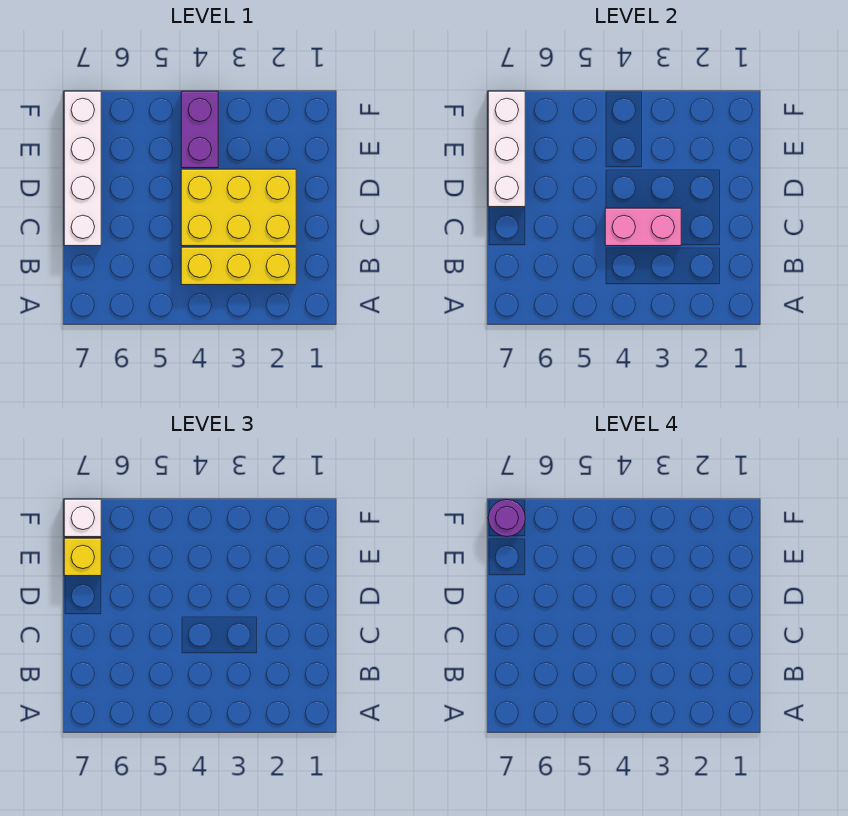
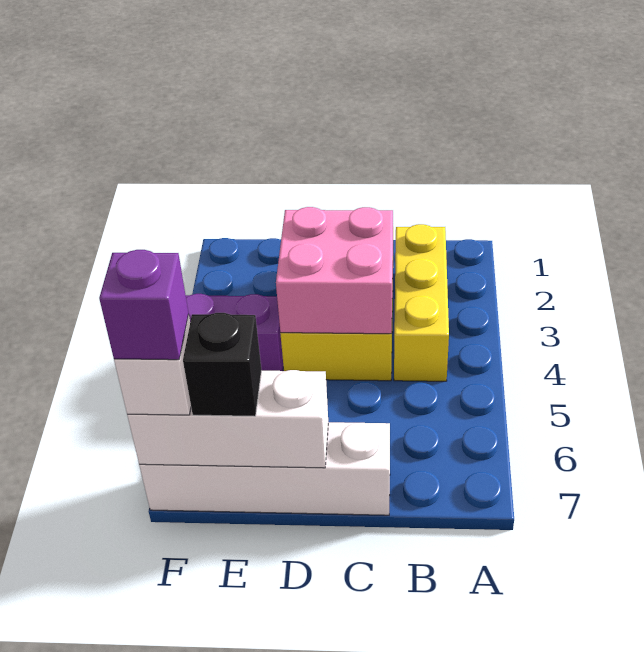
pink 1x2 brick [605,208,681,246] -> pink 2x2 brick [276,207,393,334]
yellow 1x1 brick [64,538,101,576] -> black 1x1 brick [183,313,262,416]
purple 1x1 round brick [488,500,525,537] -> purple 1x1 brick [99,250,189,360]

